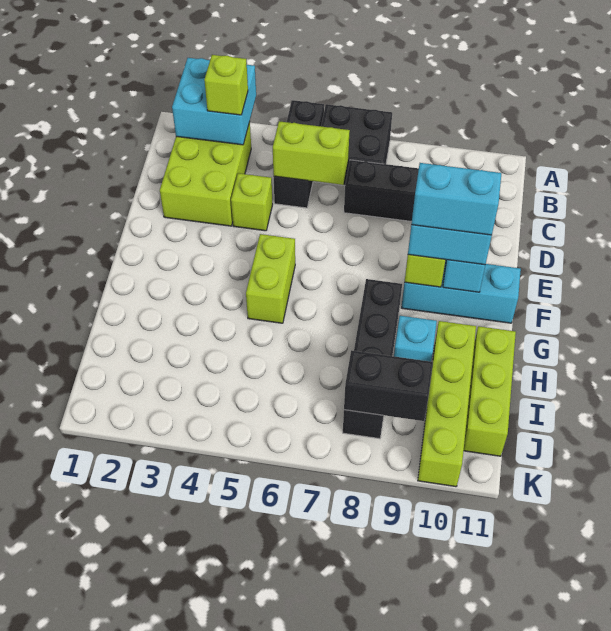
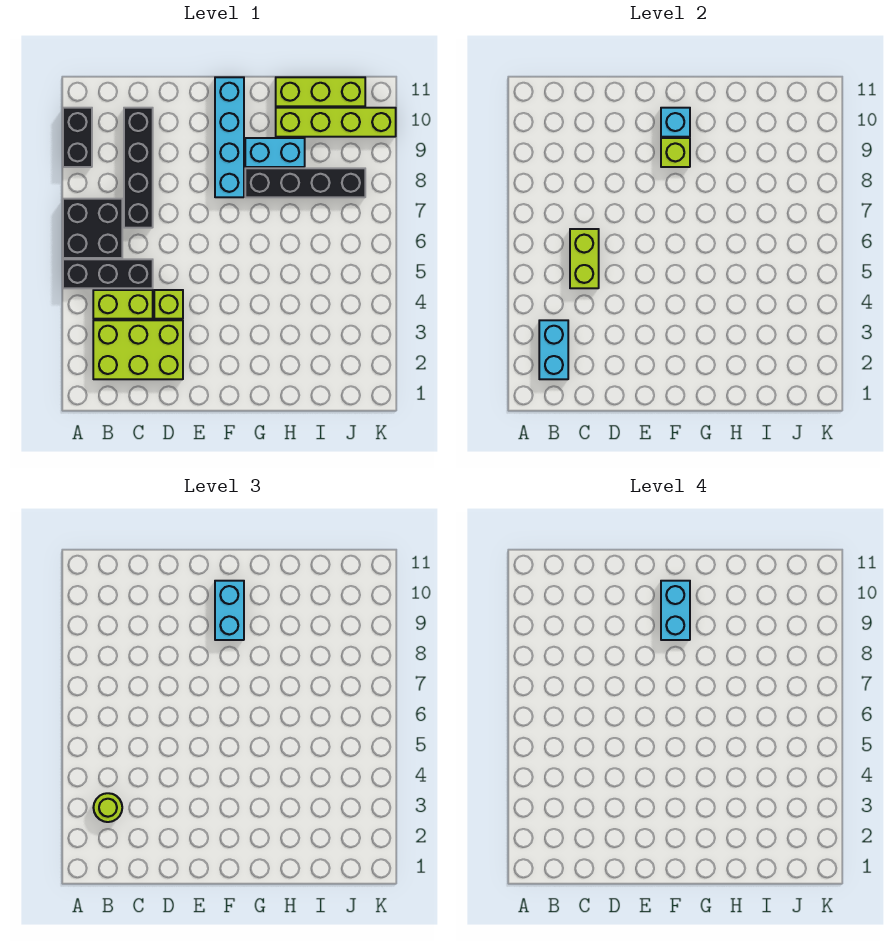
cyan 2x2 brick [172,58,256,145] -> cyan 1x2 brick [539,320,568,379]
lime 1x1 brick [204,55,248,115] -> lime 1x1 round brick [93,793,122,822]
lime 1x2 brick [246,234,295,323] -> lime 1x2 brick moved to [93,290,153,319]
cyan 1x3 brick [401,260,521,323] -> cyan 1x4 brick [215,77,244,197]
cyan 1x1 brick [394,316,437,362] -> cyan 1x2 brick [245,138,305,167]
black 1x2 brick [344,350,433,421] -> black 1x2 brick moved to [63,108,92,167]

